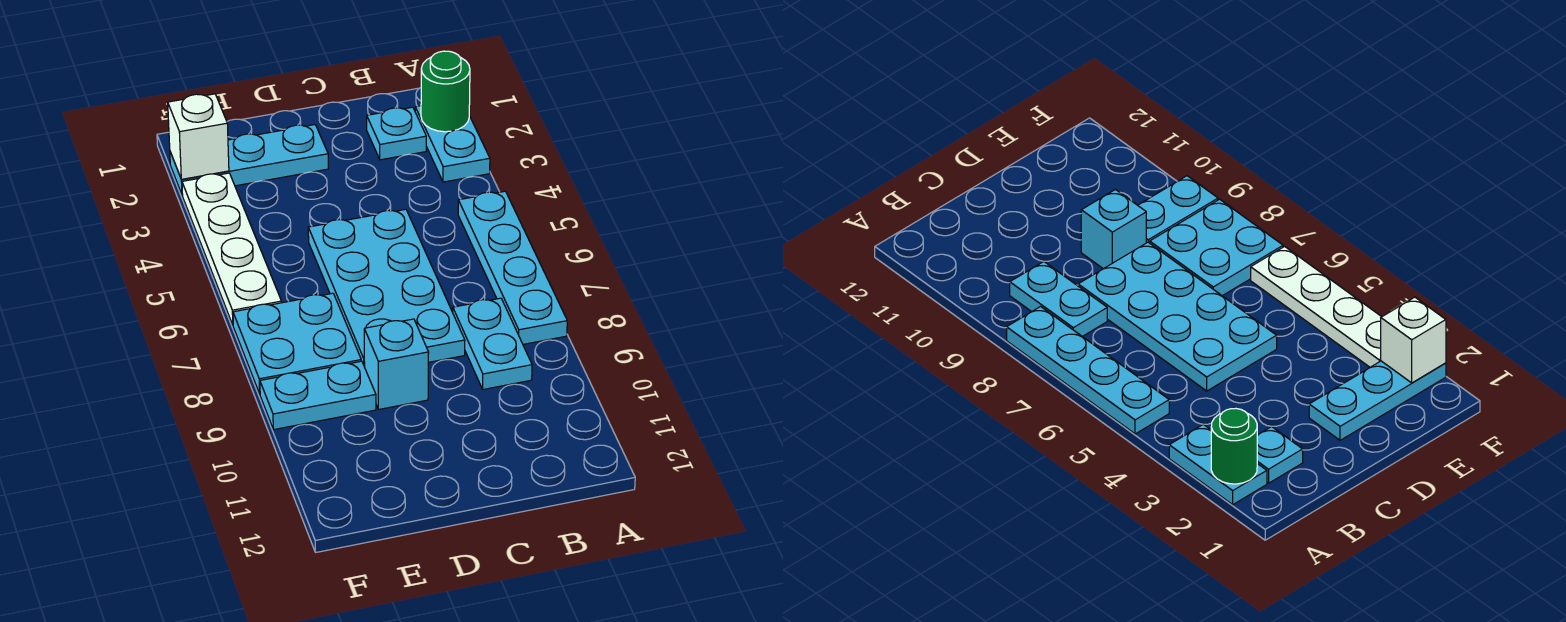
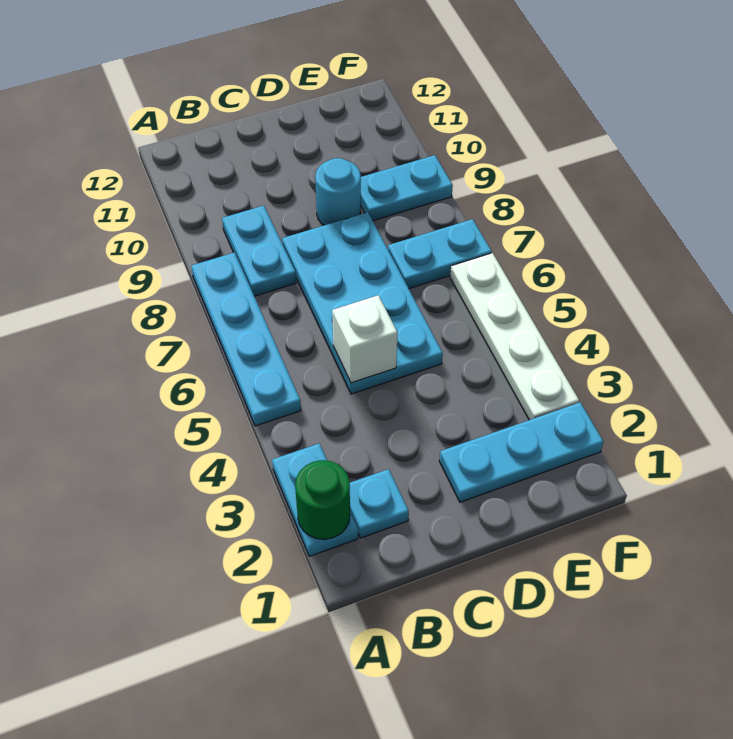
cyan 1x1 brick [364,319,429,409] -> cyan 1x1 round brick [315,158,361,225]
cyan 2x2 plate [233,293,361,394] -> cyan 1x2 plate [388,219,492,289]
white 1x1 brick [168,94,229,179] -> white 1x1 brick moved to [332,295,398,383]

